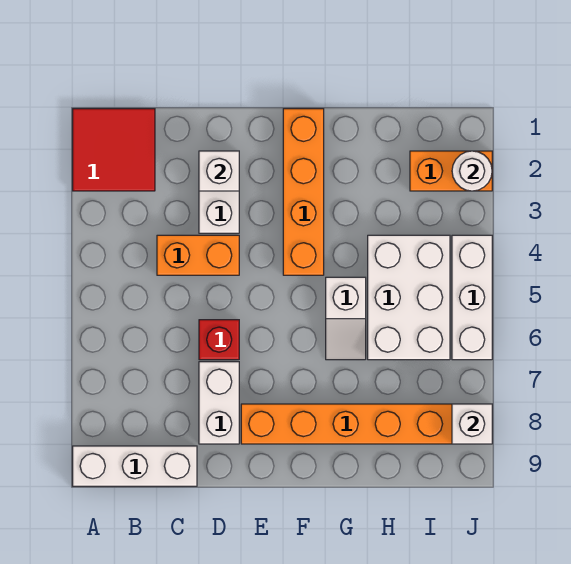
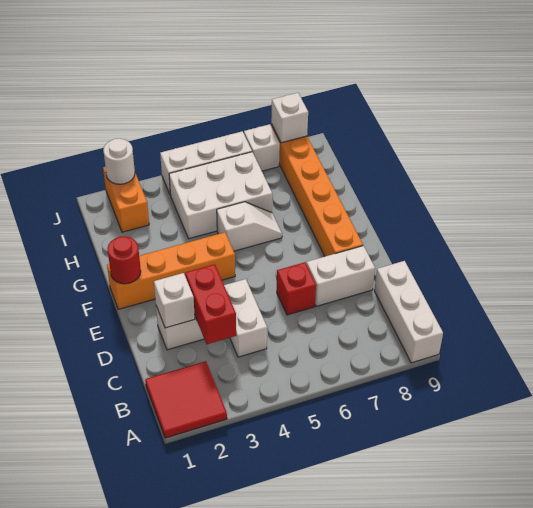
none -> red 1x2 brick [185,264,236,344]
orange 1x2 brick [157,235,239,275] -> white 1x2 brick [224,279,267,357]
none -> red 1x1 round brick [107,236,141,284]
none -> white 1x1 brick [244,124,280,171]

